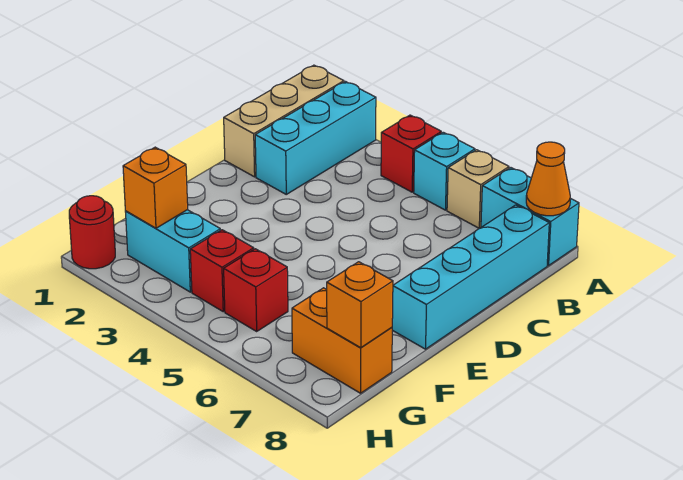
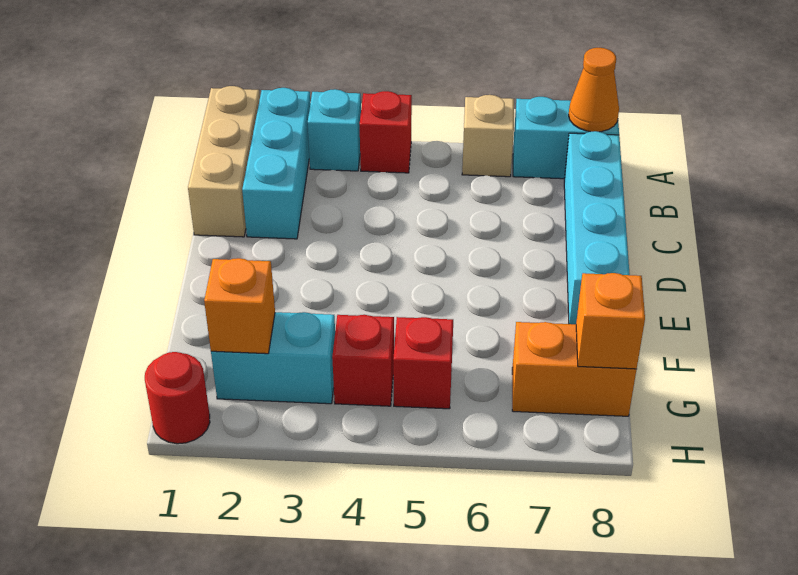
cyan 1x1 brick [414,132,475,210] -> cyan 1x1 brick moved to [308,89,361,171]

